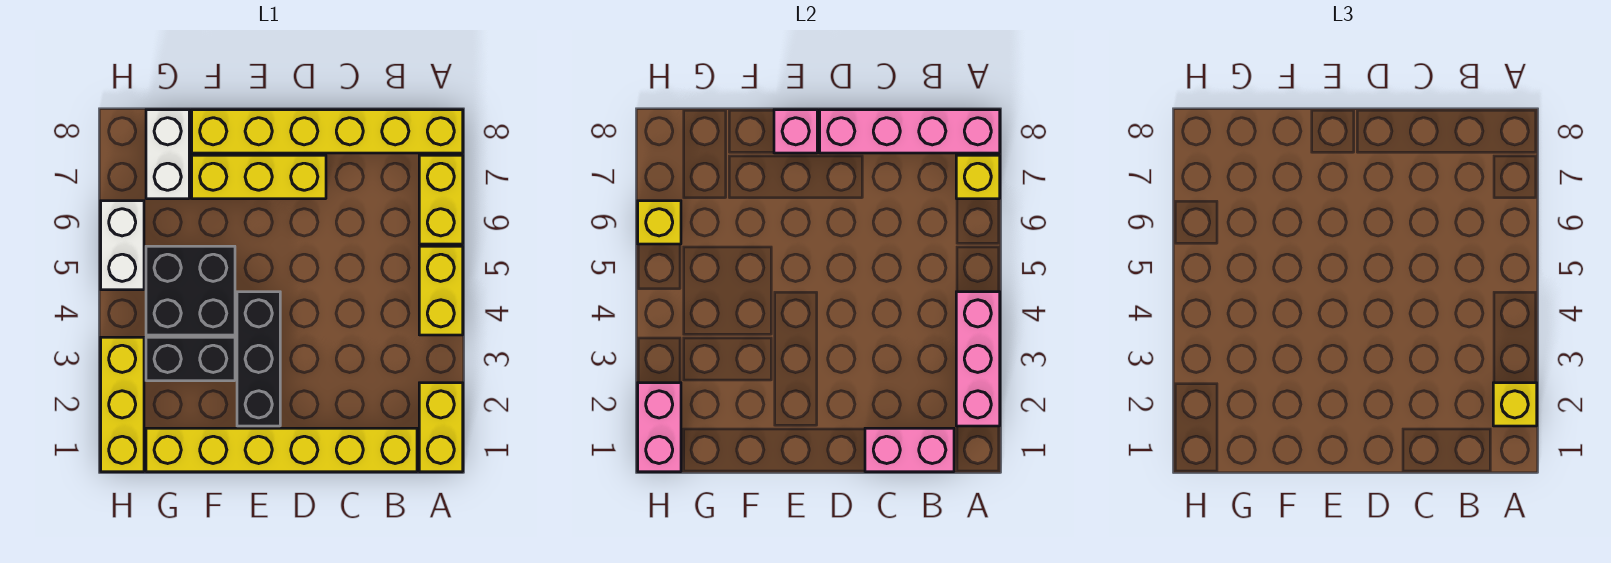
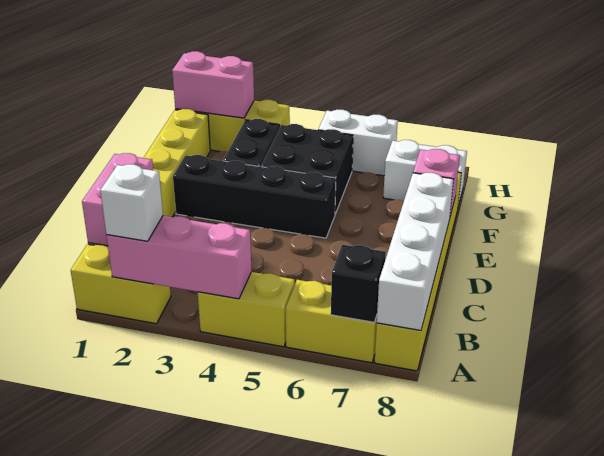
yellow 1x1 brick [1493,383,1537,426] -> white 1x1 brick [100,164,163,241]
yellow 1x1 brick [956,155,1000,199] -> black 1x1 brick [331,245,386,322]
pink 1x4 brick [820,110,1000,153] -> white 1x4 brick [377,173,454,330]
yellow 1x3 brick [192,155,326,199] -> none
black 1x3 brick [237,292,280,426] -> black 1x4 brick [173,155,336,238]
yellow 1x1 brick [638,201,681,244] -> none

